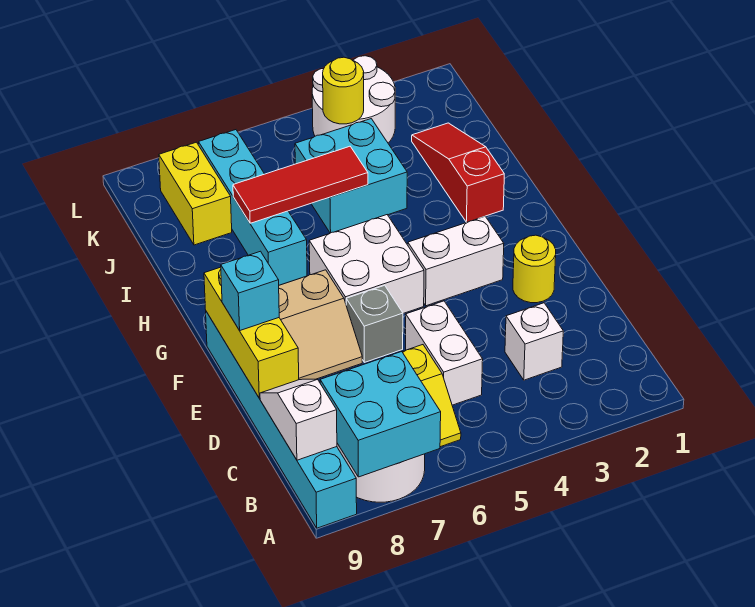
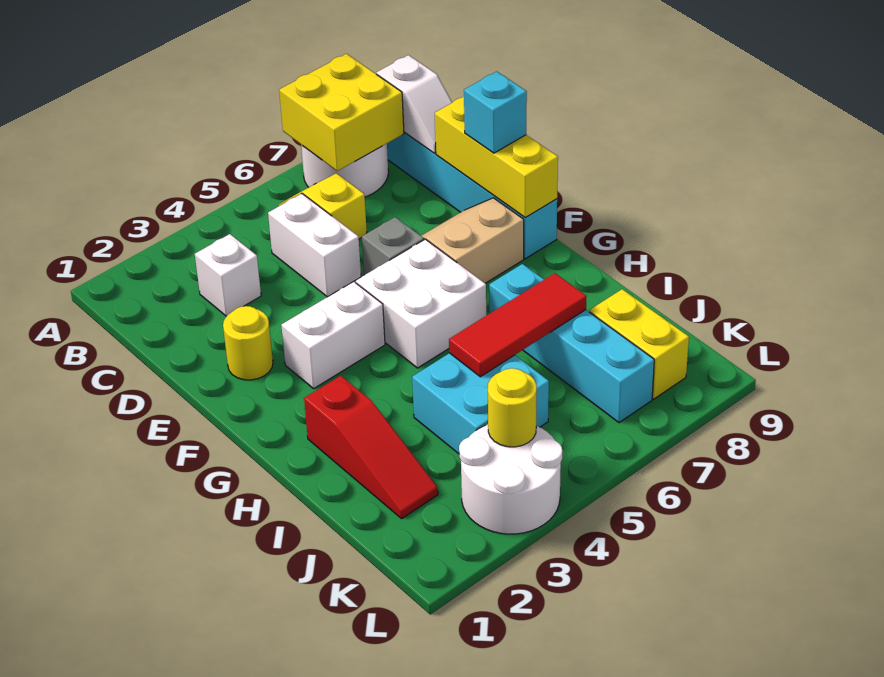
cyan 2x2 brick [320,352,441,477] -> yellow 2x2 brick [279,54,404,171]

